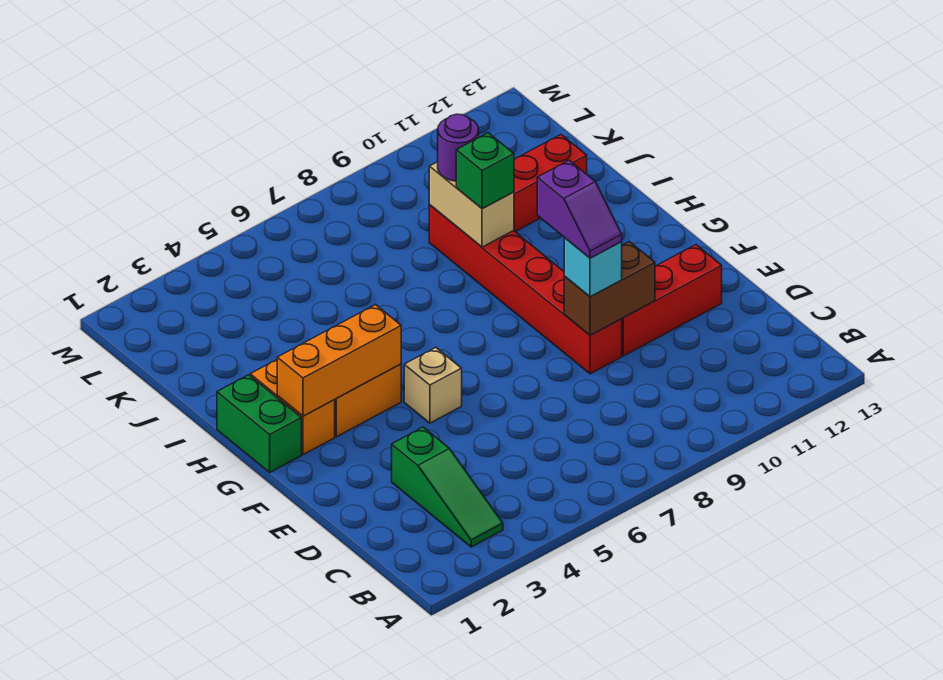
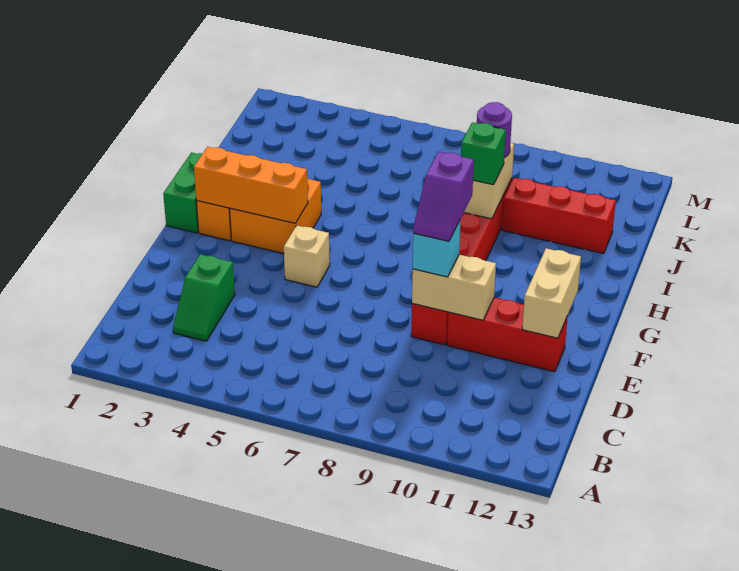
green 1x3 slope [392,427,503,547] -> green 1x2 slope [173,254,235,341]
brown 1x2 brick [564,242,655,335] -> tan 1x2 brick [412,255,496,320]
none -> tan 1x2 brick [522,248,581,338]

